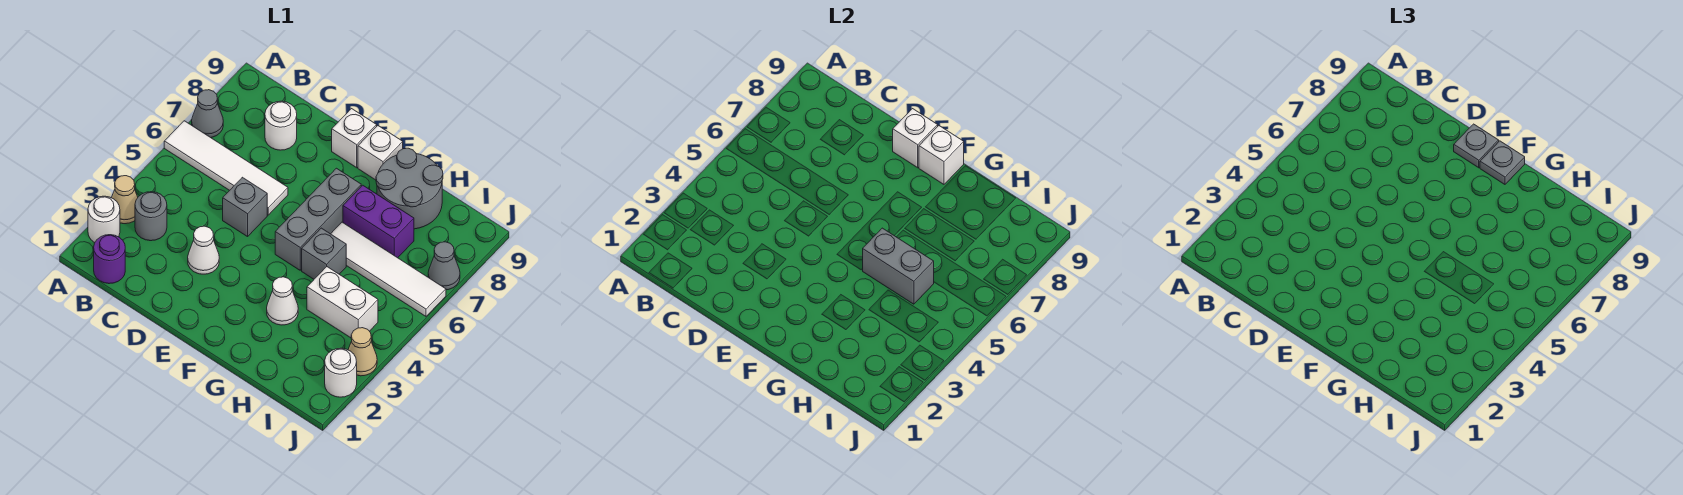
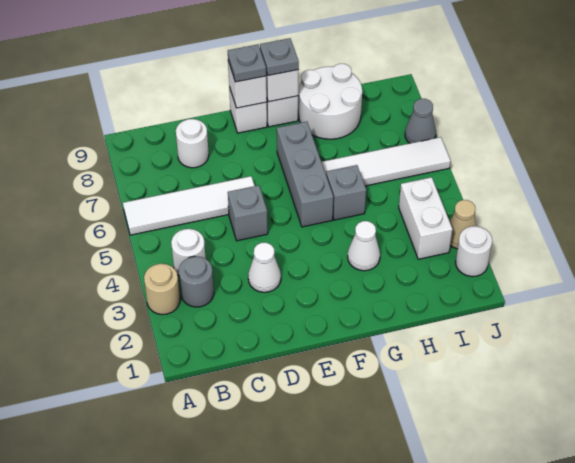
white 1x1 round brick [88,196,120,243] -> white 1x1 round brick moved to [171,229,206,276]
tan 1x1 cone [112,176,138,224] -> tan 1x1 round brick [144,264,180,315]
grey 1x1 cone [192,90,223,138] -> none
purple 1x1 round brick [94,235,125,284] -> none
grey 1x2 brick [862,228,934,304] -> none
purple 1x2 brick [343,185,414,258] -> none
grey 2x2 round brick [376,148,443,229] -> white 2x2 round brick [299,64,362,139]
white 1x2 brick [307,267,378,338] -> white 1x2 brick turned to [399,177,453,259]

